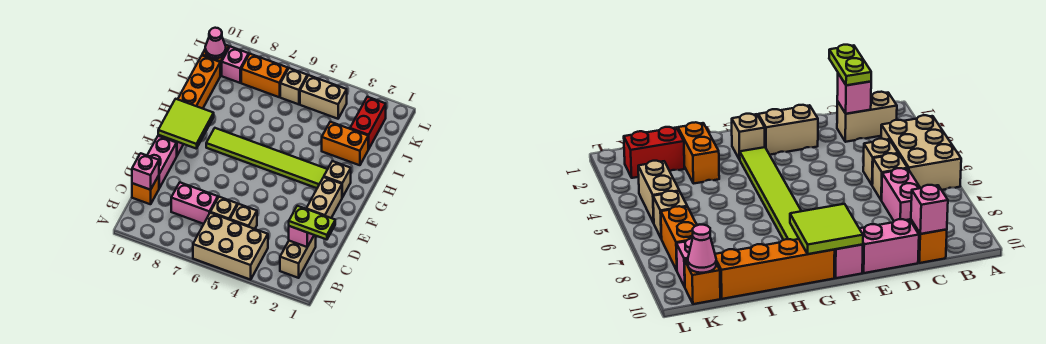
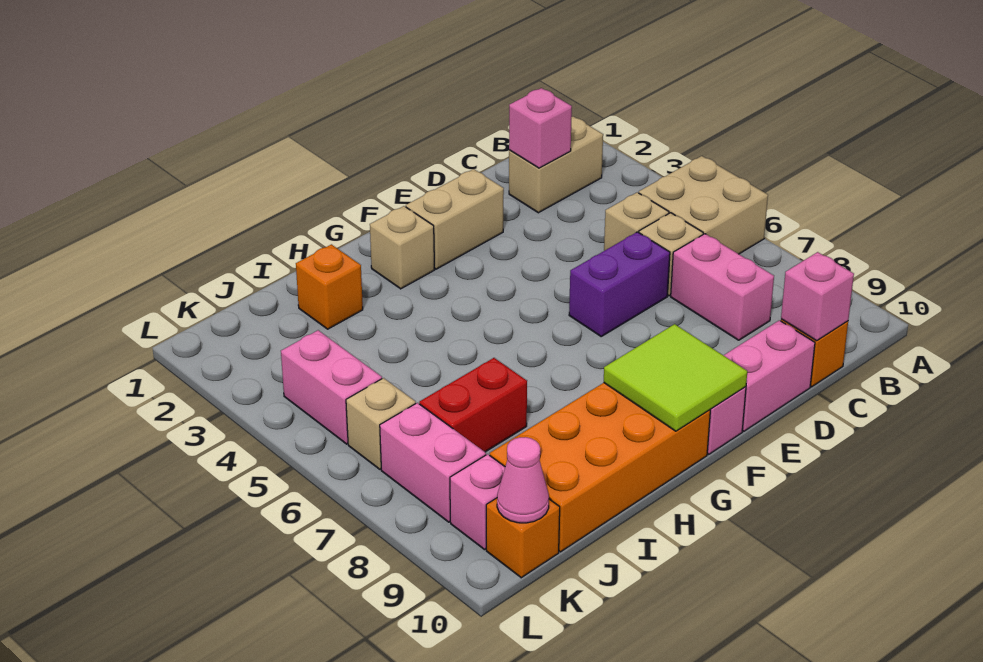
tan 2x3 brick [193,213,268,280] -> tan 2x2 brick [639,156,768,254]
lime 1x2 plate [289,206,335,240] -> none
none -> purple 1x2 brick [569,232,670,336]
lime 1x6 tile [206,128,328,188] -> none
orange 1x4 brick [178,56,220,109] -> orange 2x4 brick [490,383,710,552]
orange 1x2 brick [322,122,368,165] -> orange 1x1 brick [296,244,363,329]
red 1x2 brick [350,97,386,149] -> red 1x2 brick moved to [419,358,527,452]
tan 1x2 brick [300,75,347,119] -> pink 1x2 brick [281,330,382,444]
orange 1x2 brick [241,54,288,97] -> pink 1x2 brick [380,403,486,522]

